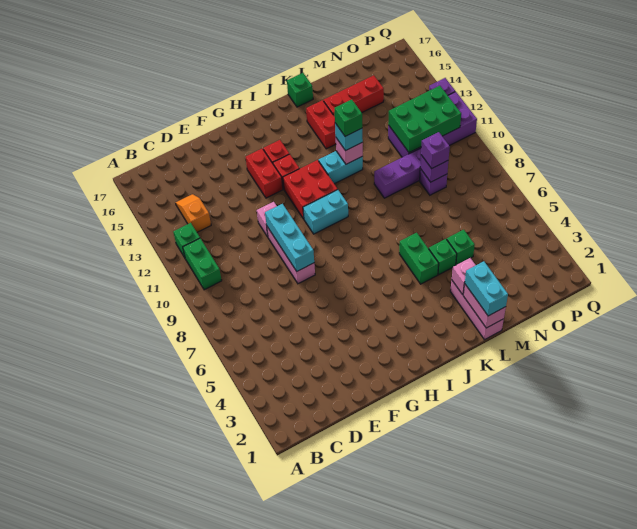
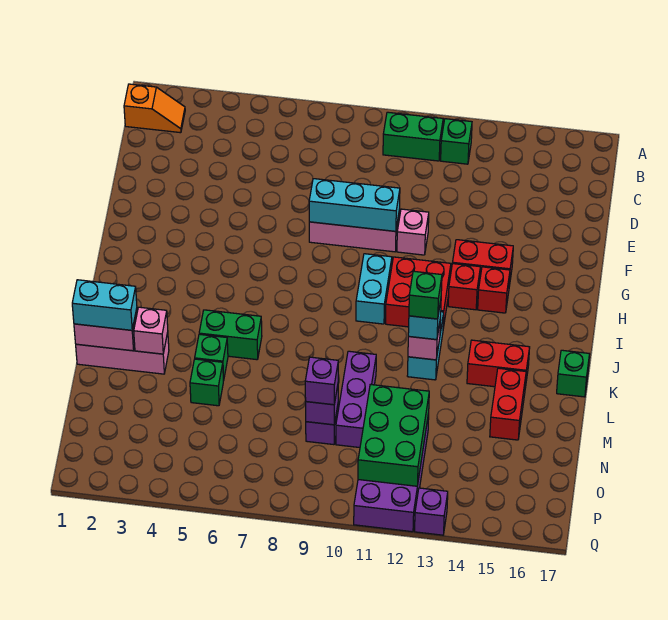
orange 1x2 slope [176,194,211,232] -> orange 1x2 slope moved to [124,84,185,133]
red 1x3 brick [324,75,384,117] -> red 1x2 brick [490,368,526,440]

